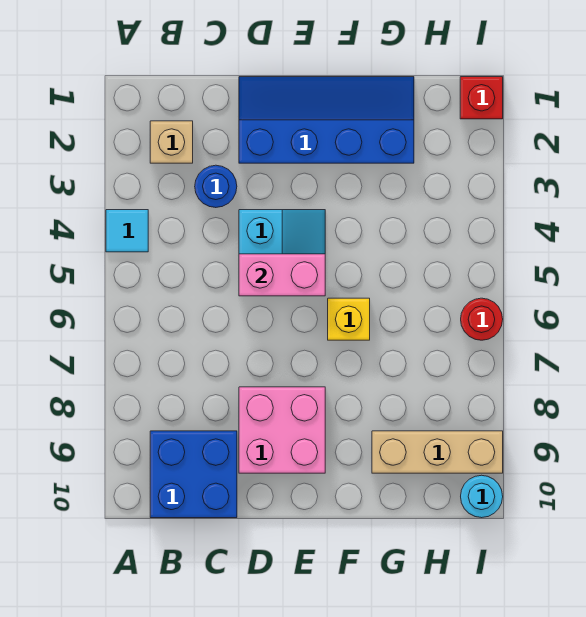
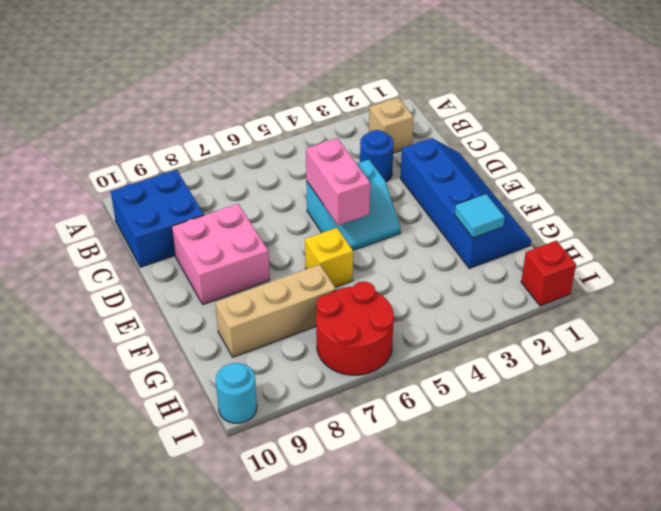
cyan 1x1 tile [106,210,148,252] -> cyan 1x1 tile moved to [455,194,505,238]
tan 1x3 brick [372,431,503,473] -> tan 1x3 brick turned to [215,264,336,357]
red 1x1 round brick [461,298,503,340] -> red 2x2 round brick [316,281,394,375]

